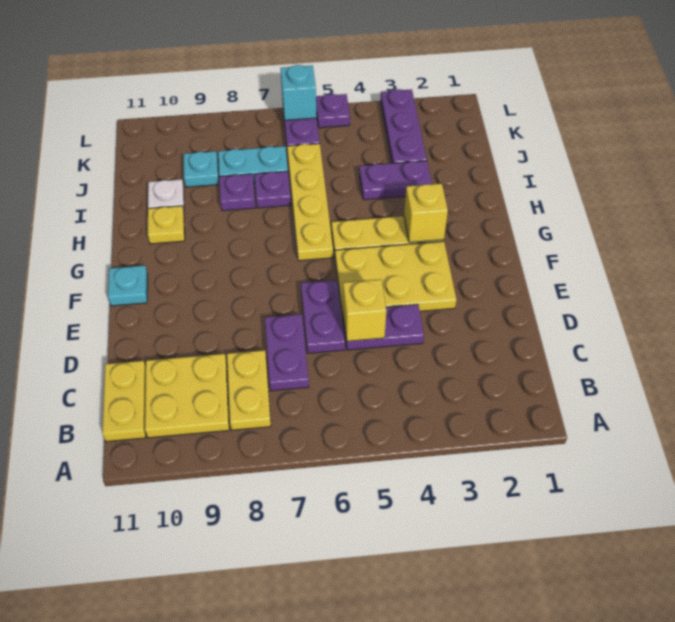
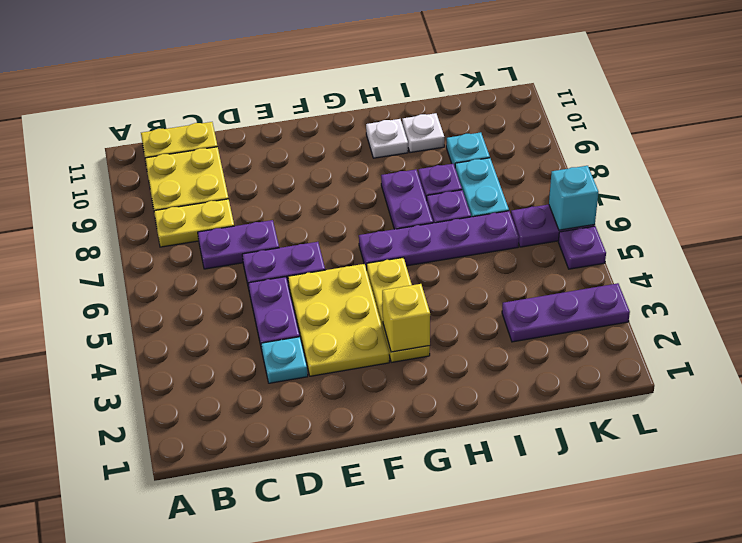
yellow 1x1 brick [343,279,386,341] -> none
cyan 1x1 plate [108,265,148,306] -> cyan 1x1 plate moved to [261,337,308,383]
yellow 1x4 plate [287,144,333,261] -> purple 1x4 plate [359,211,519,270]
yellow 1x1 plate [148,206,185,244] -> white 1x1 plate [366,119,408,158]
purple 1x2 plate [359,161,432,200] -> purple 1x2 plate moved to [381,170,433,229]

